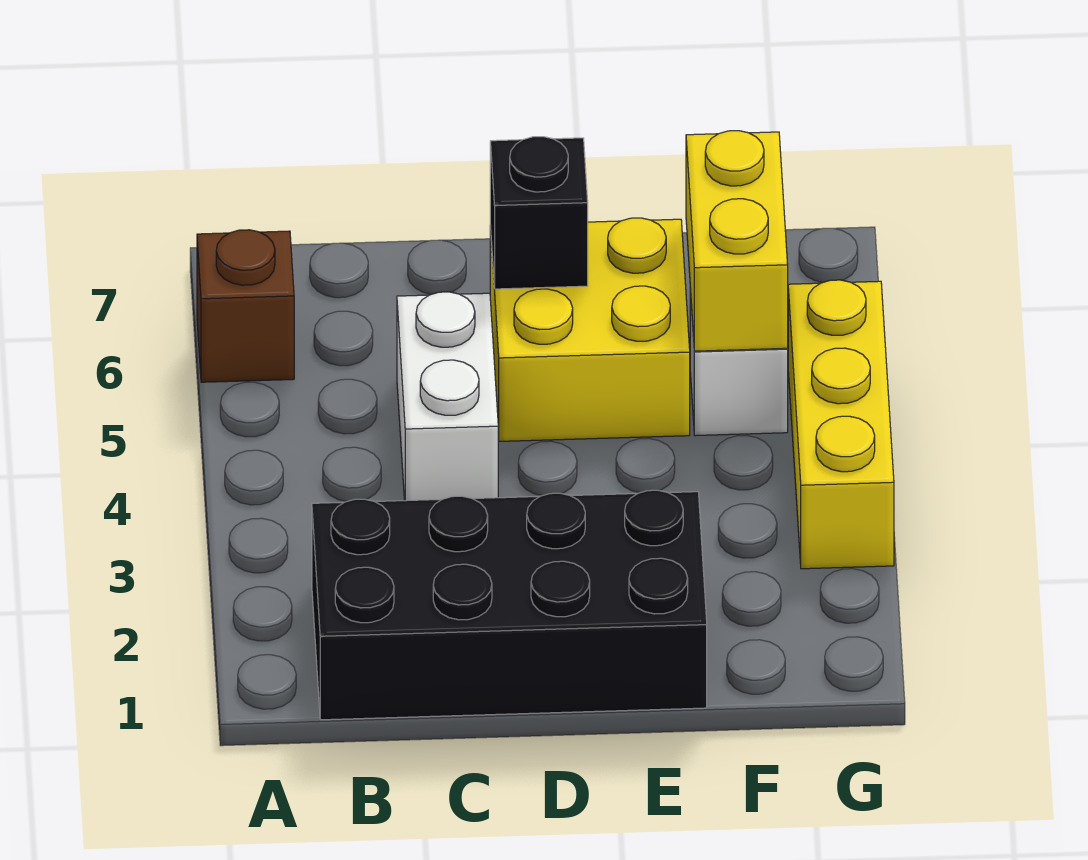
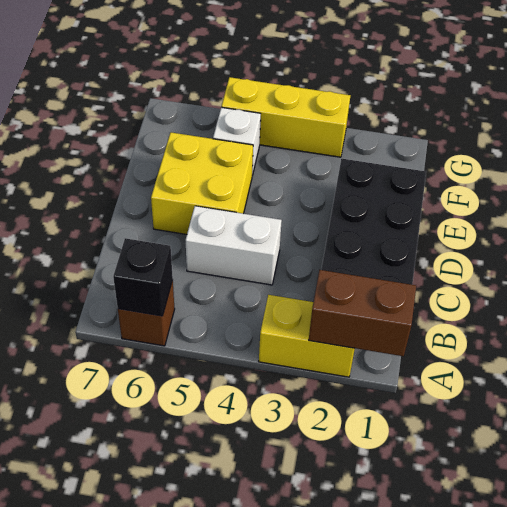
none -> brown 1x2 brick [309,270,416,356]
black 1x1 brick [490,137,588,289] -> black 1x1 brick moved to [113,238,173,316]
yellow 1x2 brick [686,131,788,351] -> yellow 1x2 brick moved to [259,295,355,377]

